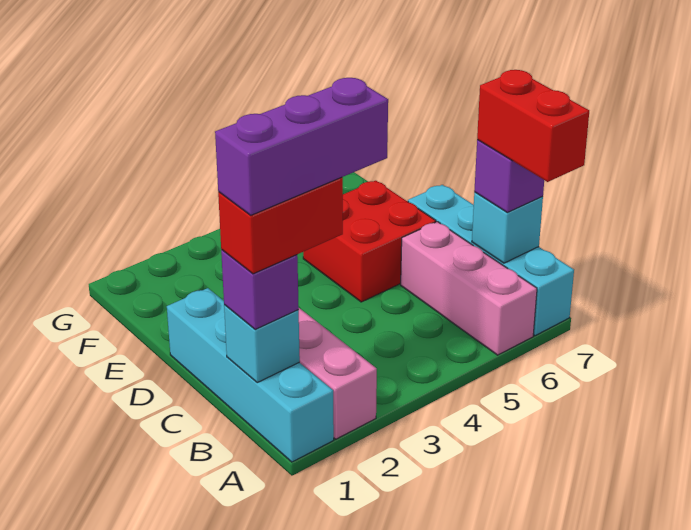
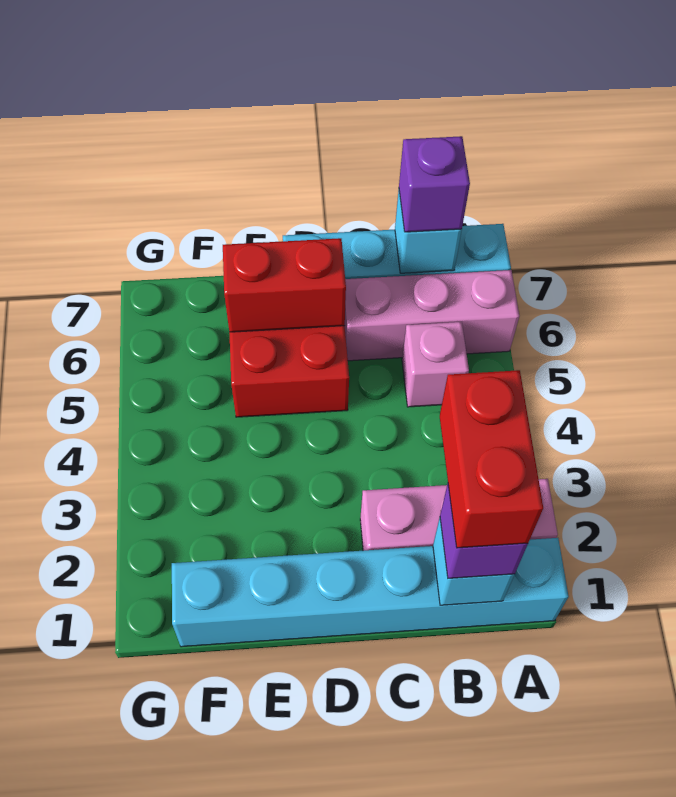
cyan 1x4 brick [167,288,334,462] -> cyan 1x6 brick [172,538,569,647]
red 1x2 brick [477,70,589,182] -> red 1x2 brick moved to [223,238,346,332]
purple 1x3 brick [215,78,388,215] -> none
none -> pink 1x1 brick [402,322,469,407]

